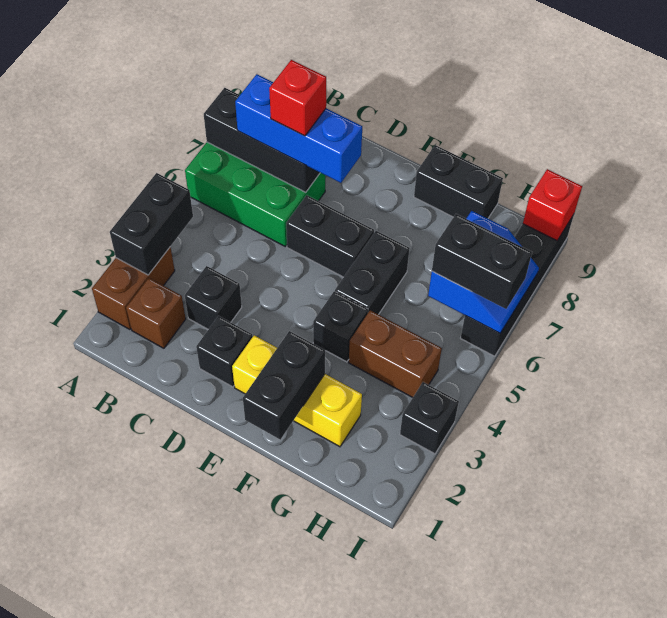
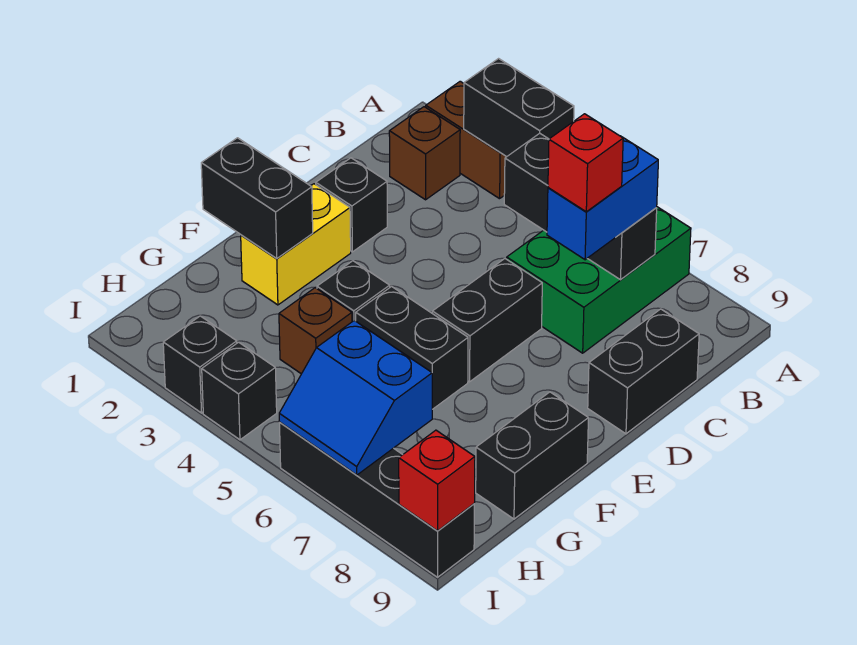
black 1x3 brick [204,88,320,192] -> black 1x3 brick turned to [504,133,657,280]
blue 1x3 brick [235,74,362,183] -> blue 1x2 brick [547,137,658,260]
black 1x1 brick [185,266,242,329] -> black 1x1 brick moved to [202,342,277,440]
yellow 1x3 brick [232,335,362,447] -> yellow 1x2 brick [241,184,351,305]
brown 1x2 brick [349,310,442,398] -> brown 1x1 brick [279,288,352,374]
black 1x2 brick [432,214,532,309] -> black 1x2 brick moved to [588,309,699,434]

